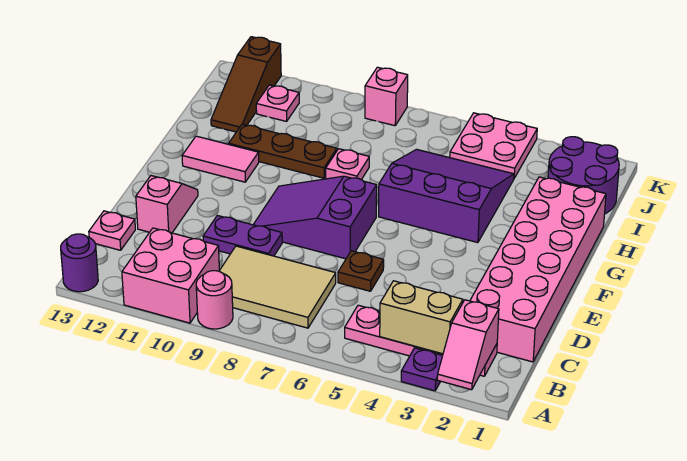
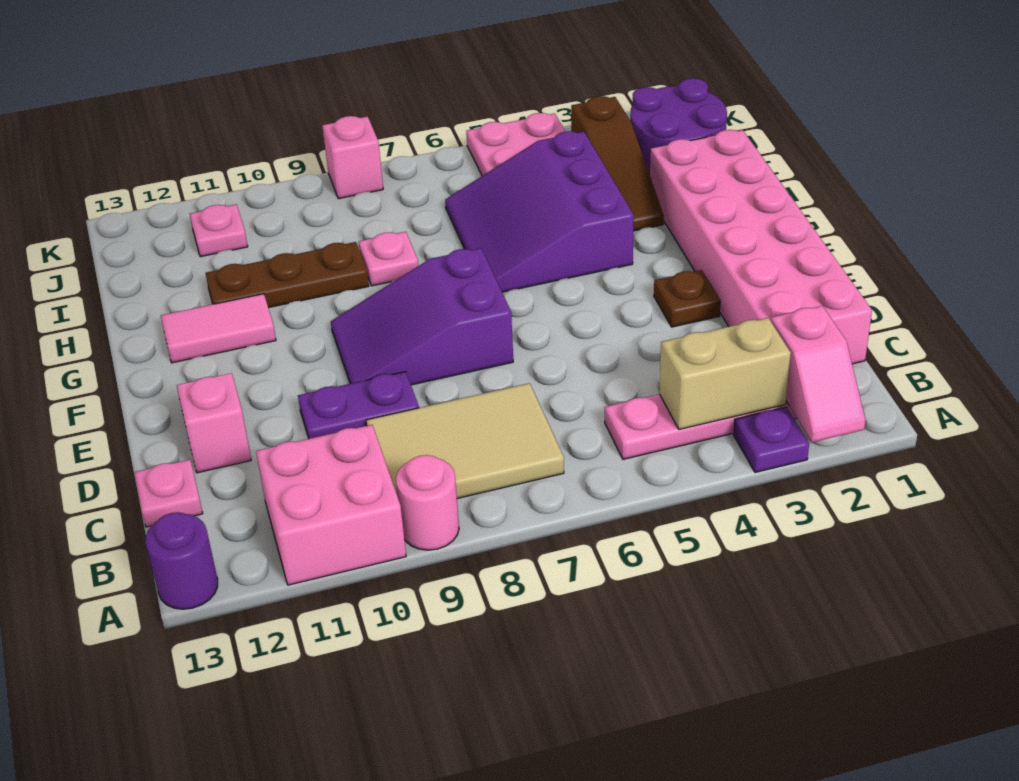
brown 1x1 plate [338,251,384,291] -> brown 1x1 plate moved to [654,270,721,327]
purple 3x3 slope [379,149,514,243] -> purple 3x3 slope turned to [445,131,634,292]
brown 1x3 slope [211,37,281,132] -> brown 1x3 slope moved to [571,96,664,231]

